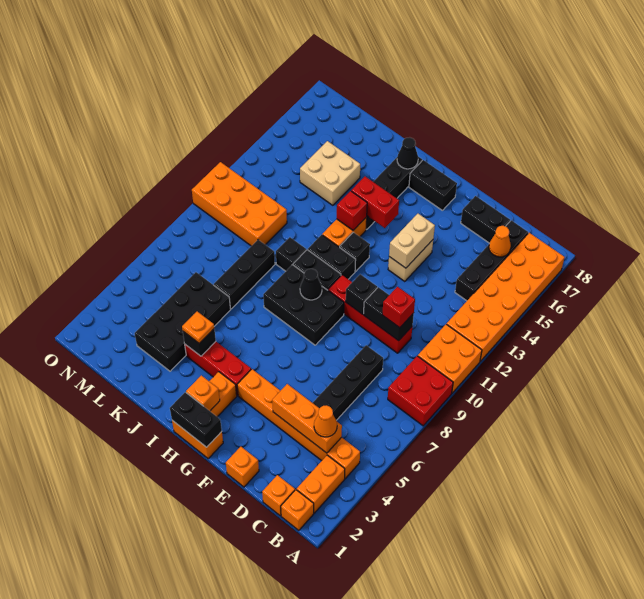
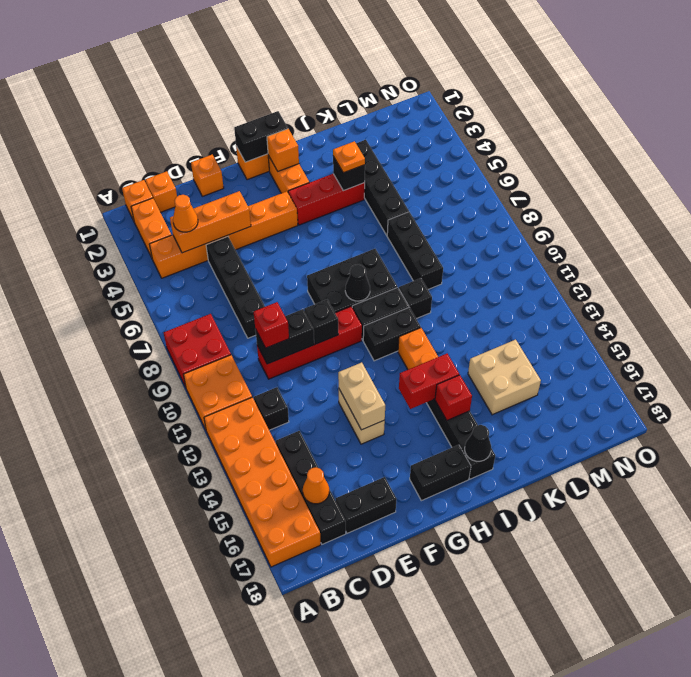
black 1x1 brick [340,232,370,271] -> black 1x1 brick moved to [254,387,289,430]
red 1x1 brick [337,191,367,230] -> red 1x1 brick moved to [435,375,472,420]
black 2x4 brick [135,272,231,371] -> black 1x4 brick [356,140,409,235]
orange 2x4 brick [192,162,287,246] -> none

